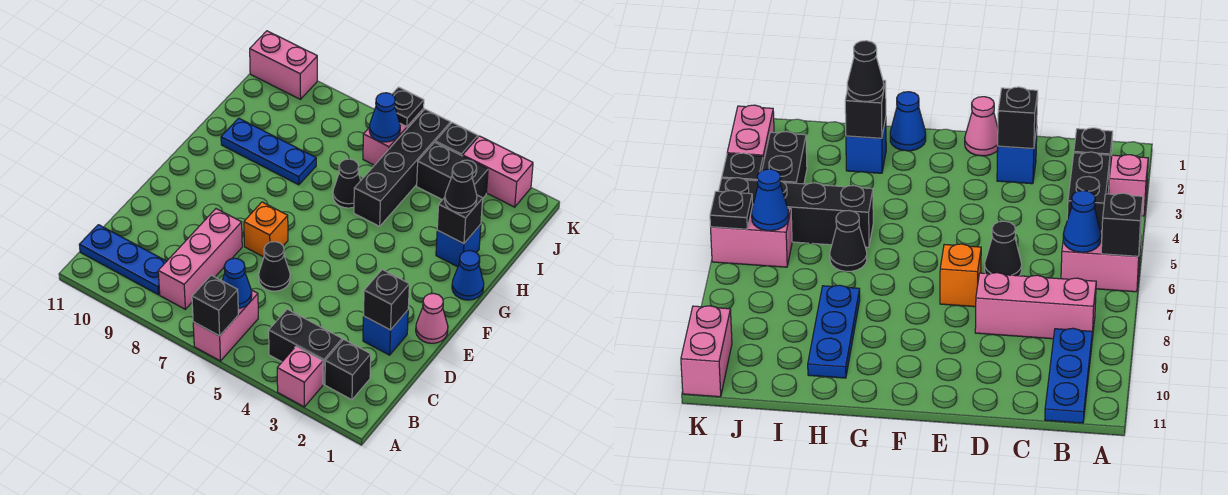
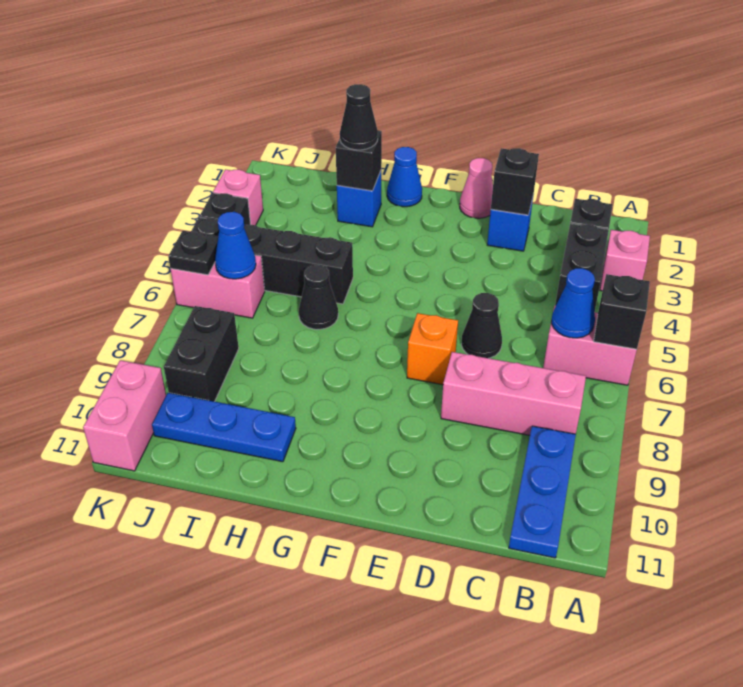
blue 1x3 plate [221,118,316,185] -> blue 1x3 plate turned to [152,393,296,462]
black 1x2 brick [417,142,488,200] -> black 1x2 brick moved to [164,306,239,402]
pink 1x2 brick [463,136,533,207] -> pink 1x1 brick [213,169,263,226]

